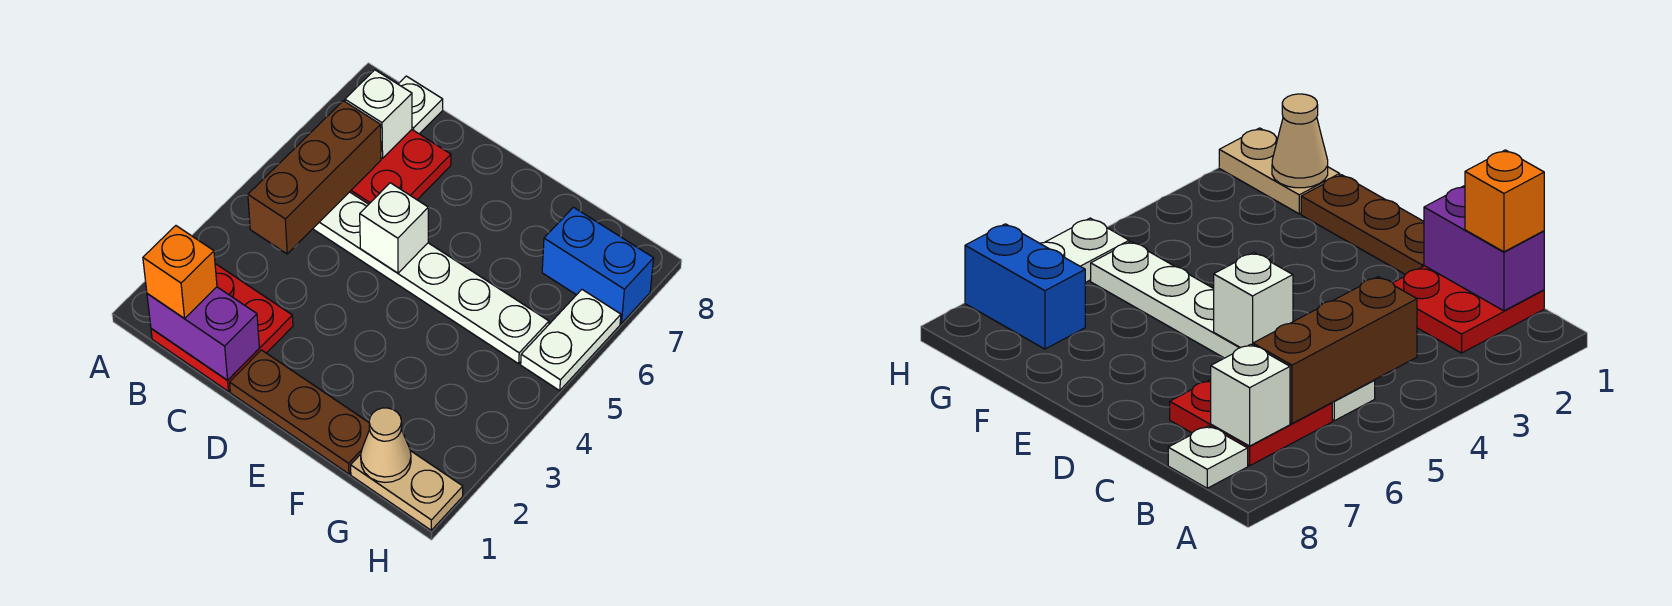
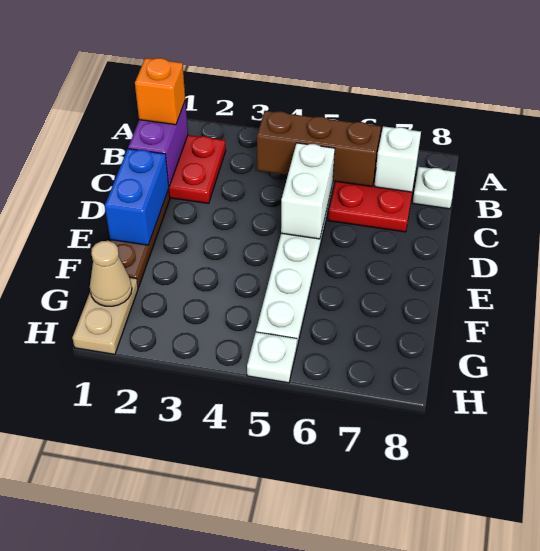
white 1x1 brick [360,183,428,273] -> white 1x2 brick [281,143,335,239]
blue 1x2 brick [542,207,654,323] -> blue 1x2 brick moved to [105,149,169,245]
white 1x2 plate [521,290,621,391] -> white 1x1 plate [247,332,297,383]

